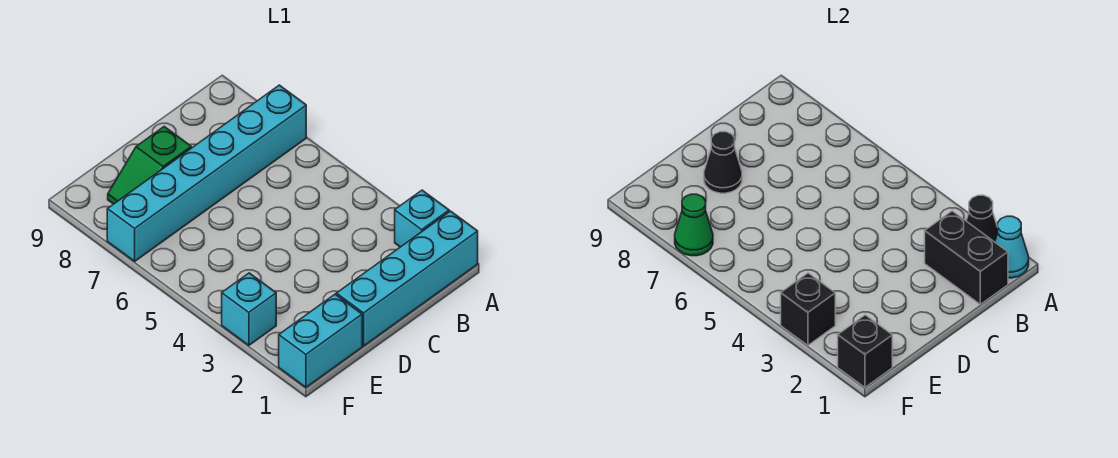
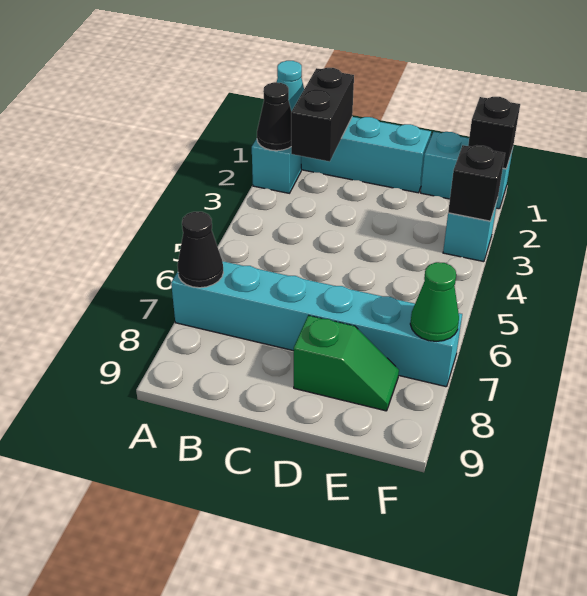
black 1x1 cone [704,132,742,193] -> black 1x1 cone moved to [177,212,223,288]

